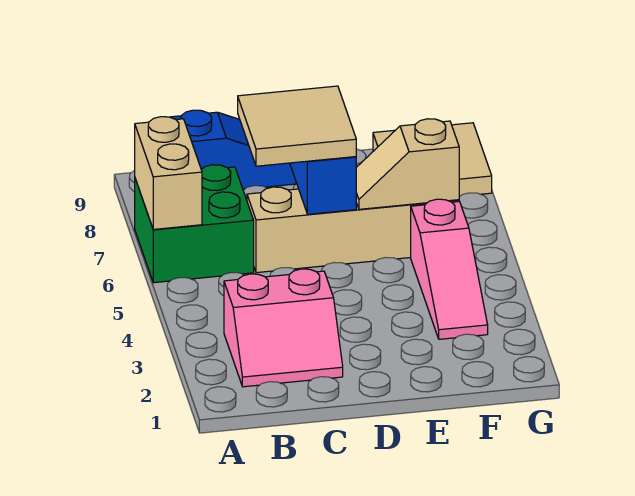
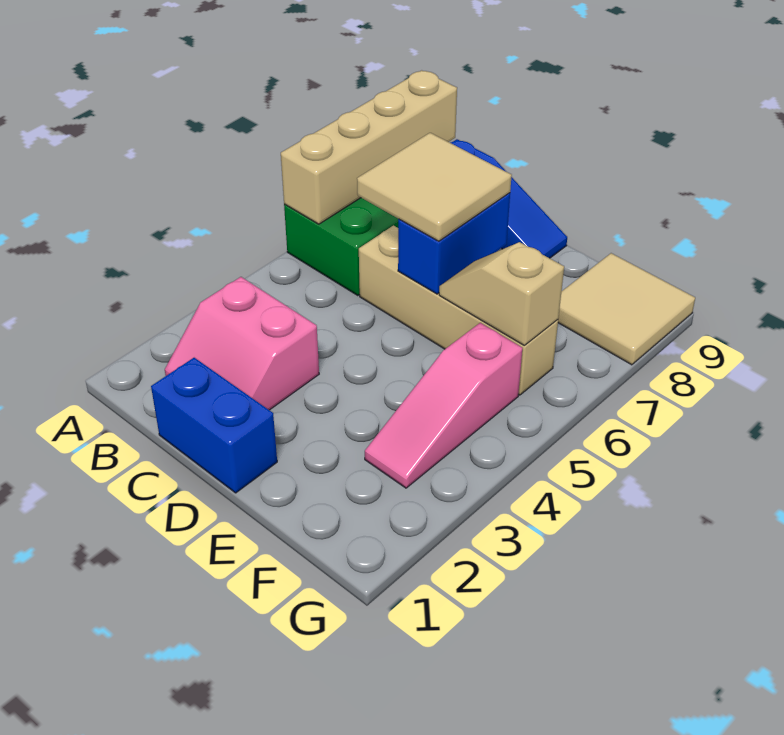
tan 1x2 brick [135,117,202,229] -> tan 1x4 brick [281,70,457,224]
none -> blue 1x2 brick [151,358,277,493]

